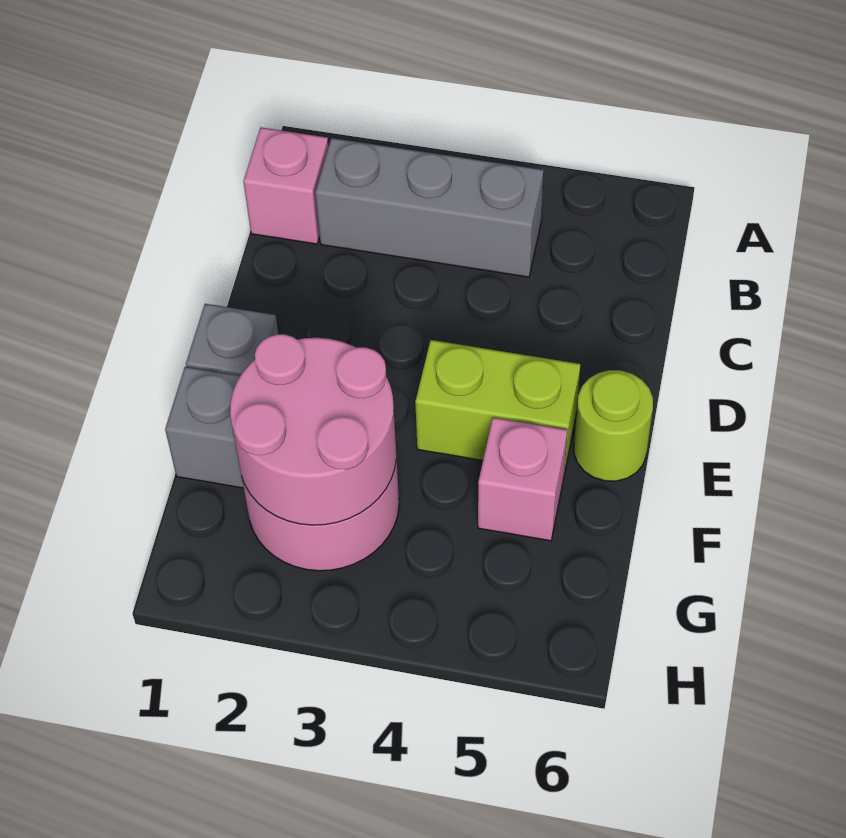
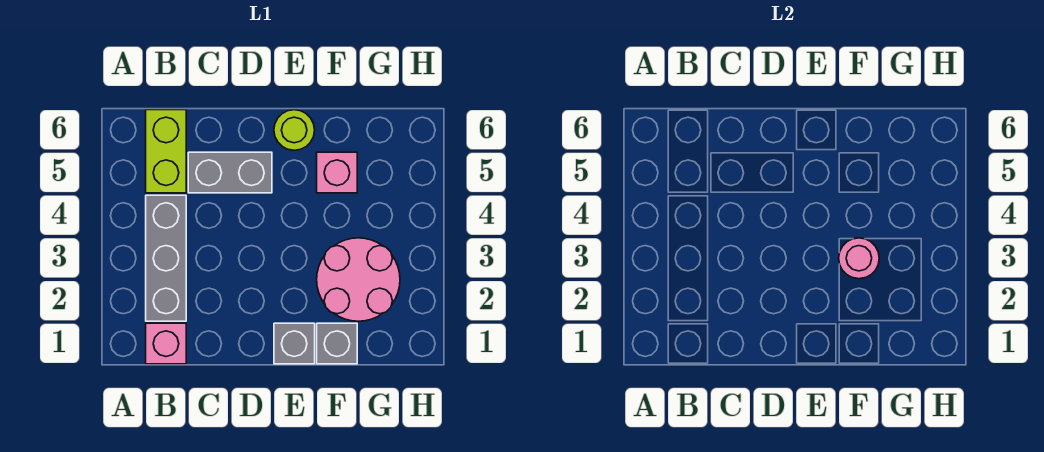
none -> grey 1x2 brick [188,152,272,193]
lime 1x2 brick [415,340,580,474] -> lime 1x2 brick moved to [146,110,186,193]
pink 2x2 round brick [230,334,396,525] -> pink 1x1 round brick [839,238,879,279]

